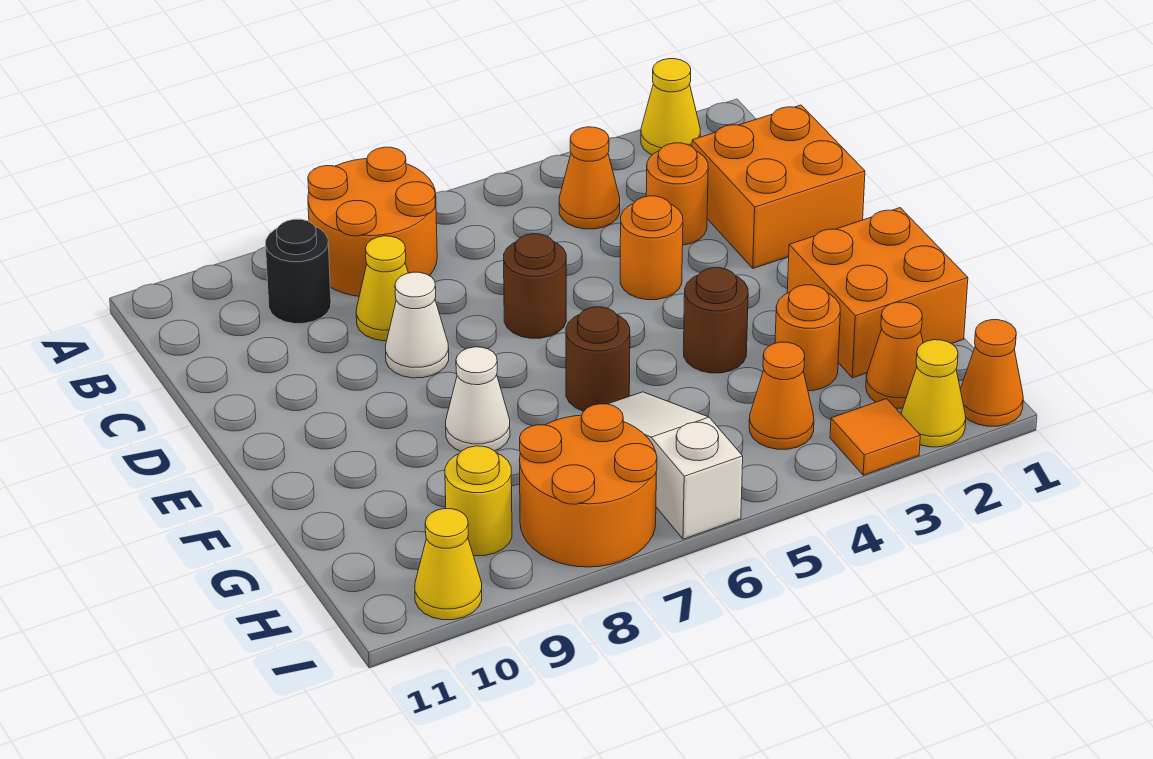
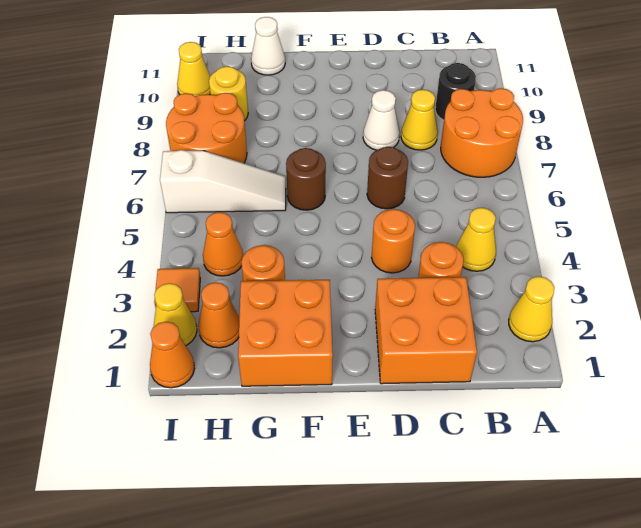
orange 1x1 cone [559,127,620,229] -> yellow 1x1 cone [456,208,496,271]
brown 1x1 round brick [683,268,748,373] -> none
white 1x1 cone [446,347,510,451] -> white 1x1 cone moved to [251,17,285,75]

